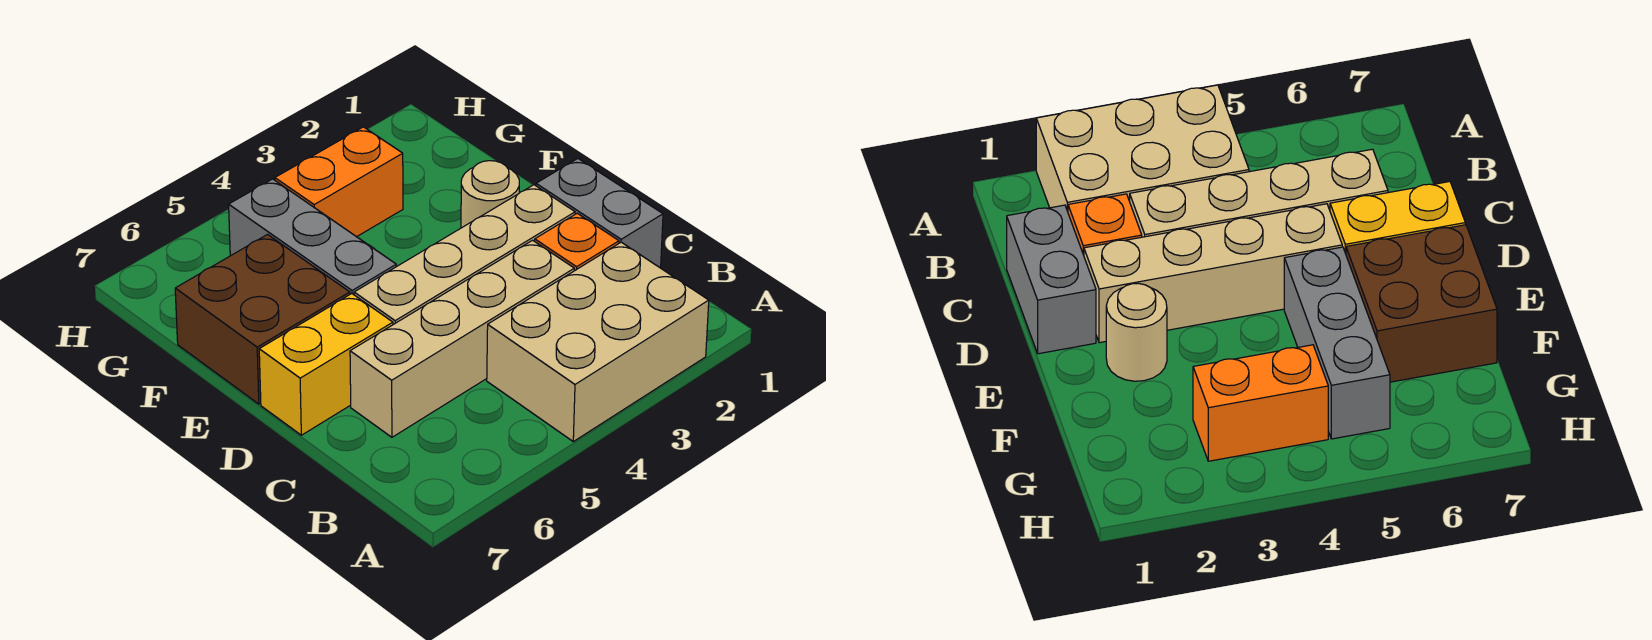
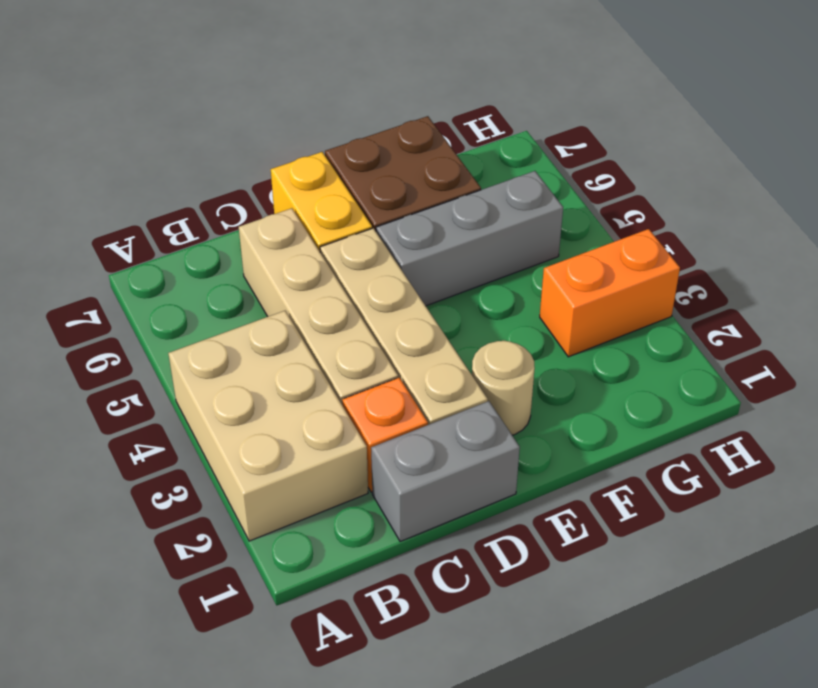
orange 1x2 brick [275,127,403,237] -> orange 1x2 brick turned to [540,229,680,357]

